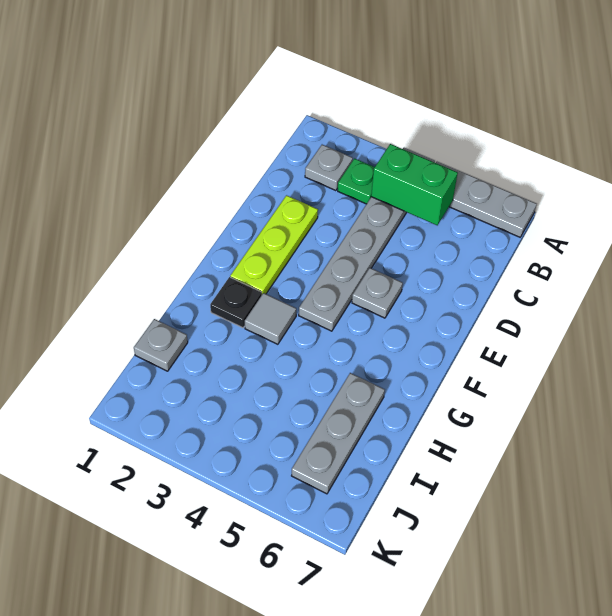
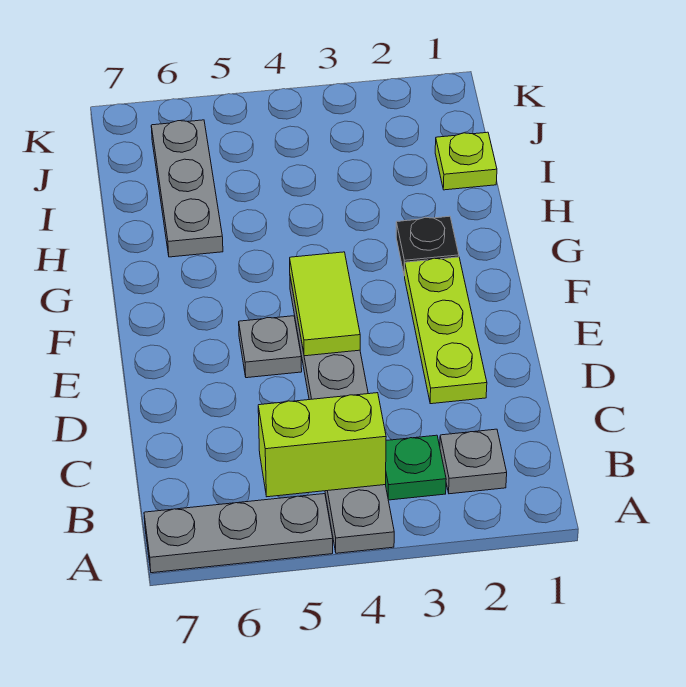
green 1x2 brick [371,144,458,225] -> lime 1x2 brick [258,393,386,497]
none -> lime 1x2 tile [290,252,360,356]
grey 1x1 tile [245,293,296,344] -> none
grey 1x1 plate [134,319,188,371] -> lime 1x1 plate [435,132,497,190]

